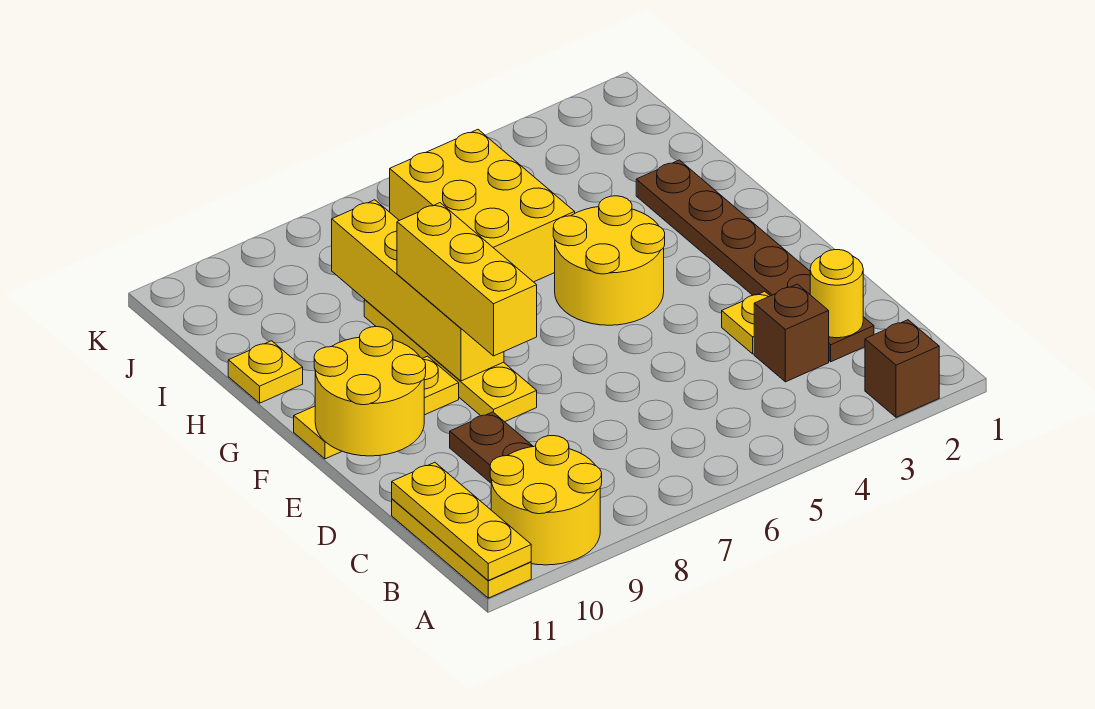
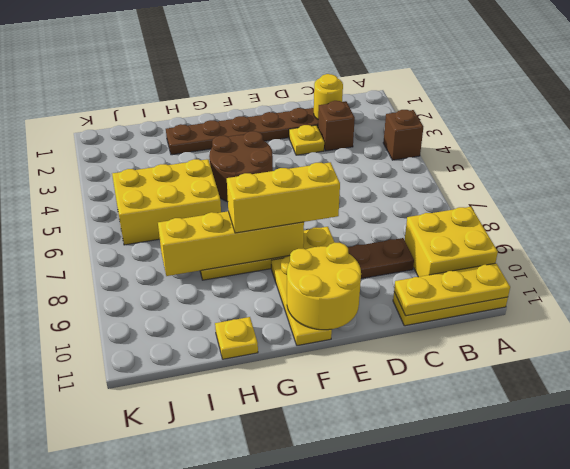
brown 1x1 brick [865,320,939,417] -> brown 1x1 brick moved to [383,110,423,160]
yellow 2x2 round brick [490,436,602,565] -> yellow 2x2 brick [405,207,498,277]
yellow 2x2 round brick [553,196,665,325] -> brown 2x2 round brick [209,131,273,202]

